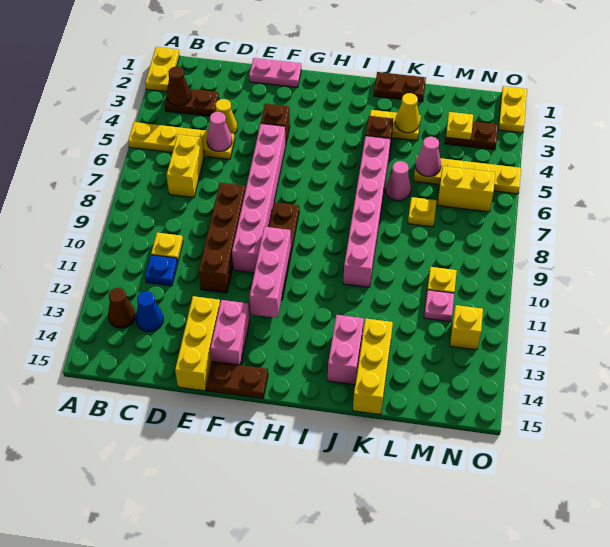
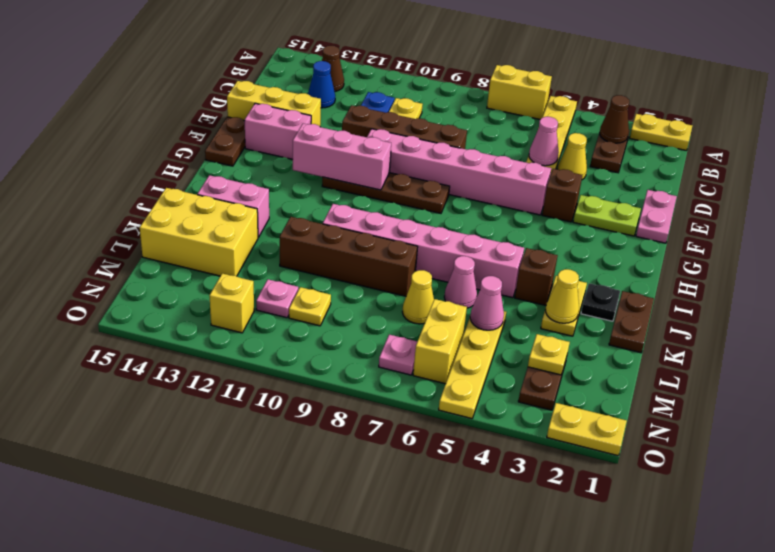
yellow 1x2 brick [167,135,204,198] -> yellow 1x2 brick moved to [487,65,552,119]
none -> lime 1x2 plate [573,195,641,236]
none -> black 1x1 plate [581,283,620,321]
none -> brown 1x4 brick [280,217,418,296]
yellow 1x3 brick [353,318,393,415] -> yellow 2x3 brick [140,188,258,276]
yellow 1x1 plate [408,197,437,227] -> yellow 1x1 cone [402,270,434,324]
none -> pink 1x1 plate [379,335,417,375]

